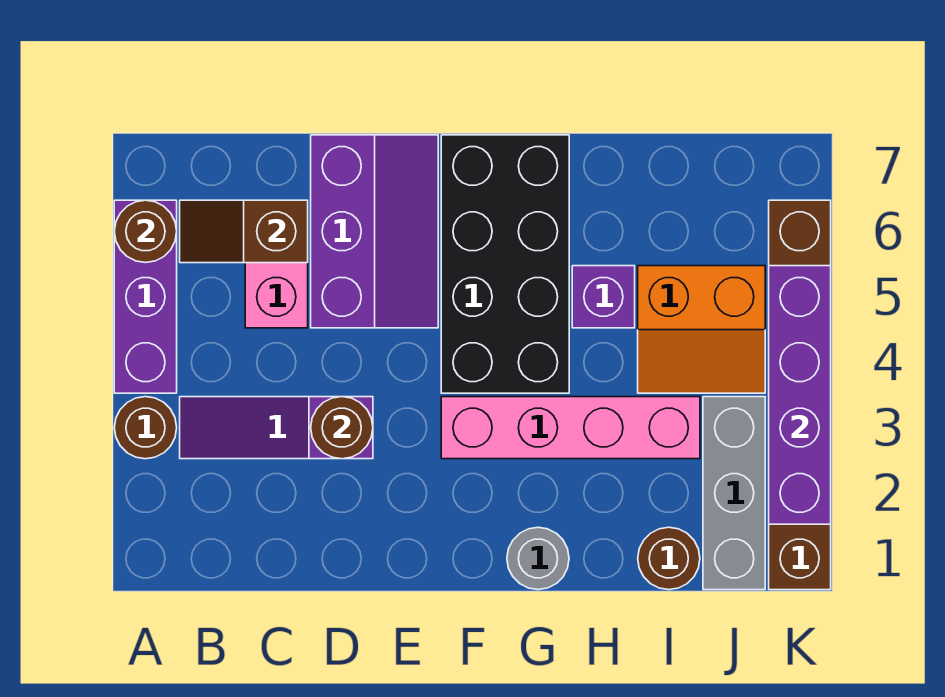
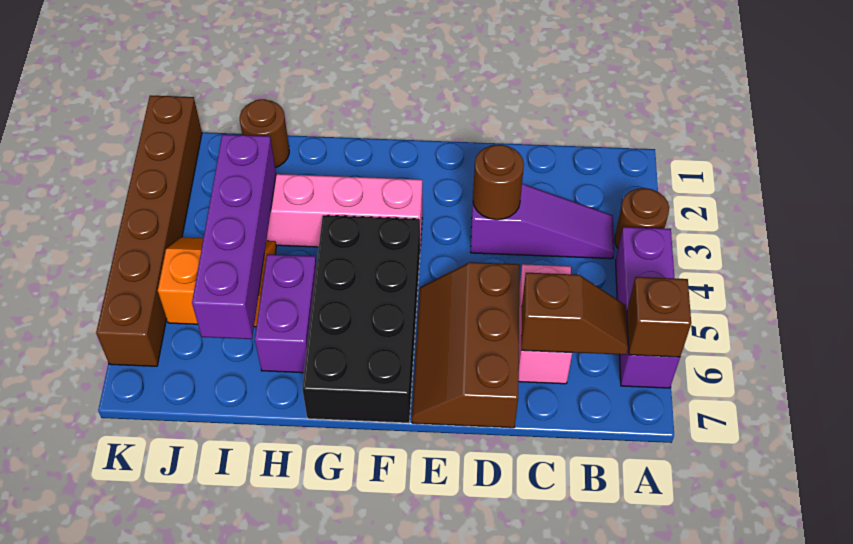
brown 1x1 round brick [114,200,177,263] -> brown 1x1 brick [627,277,691,357]
purple 2x3 slope [311,135,438,328] -> brown 2x3 slope [412,262,520,428]
grey 1x1 round brick [507,527,569,590] -> none
purple 1x1 brick [572,266,635,328] -> purple 1x2 brick [255,254,317,373]
grey 1x3 brick [703,397,765,590] -> none
purple 1x4 brick [769,266,831,524] -> purple 1x4 brick moved to [192,134,276,339]

